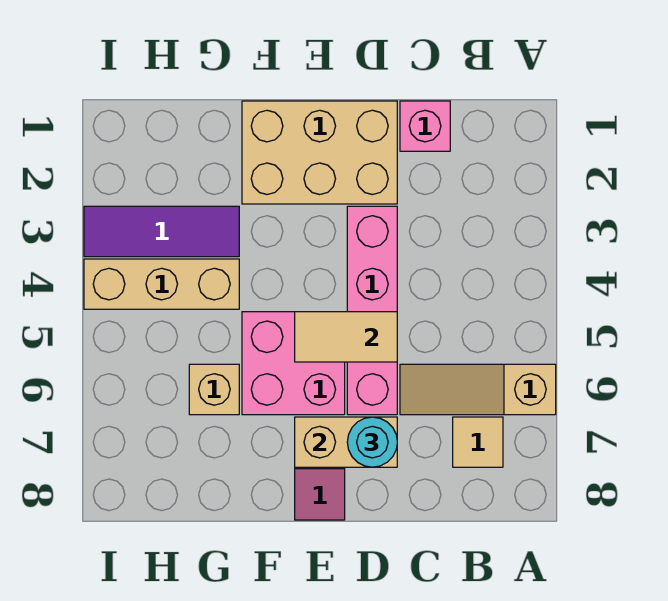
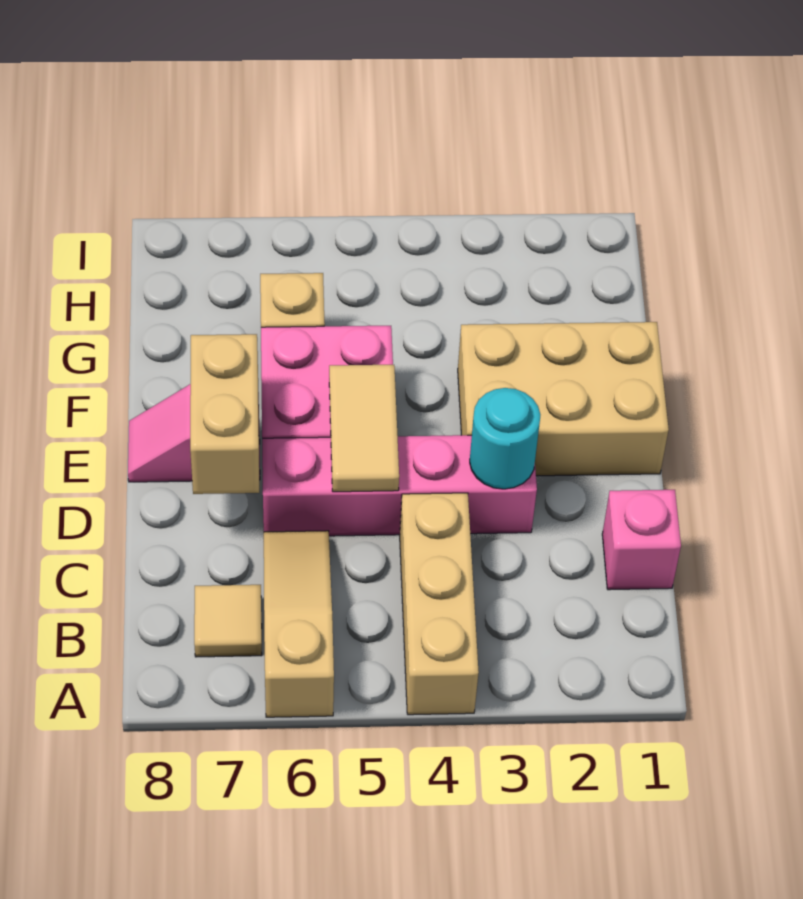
tan 2x3 brick [242,101,397,204] -> tan 2x3 brick turned to [458,322,669,476]
cyan 1x1 round brick [347,417,397,467] -> cyan 1x1 round brick moved to [470,388,540,489]
purple 1x3 tile [84,206,239,257] -> none
tan 1x3 brick [84,259,239,309] -> tan 1x3 brick moved to [400,493,479,715]

